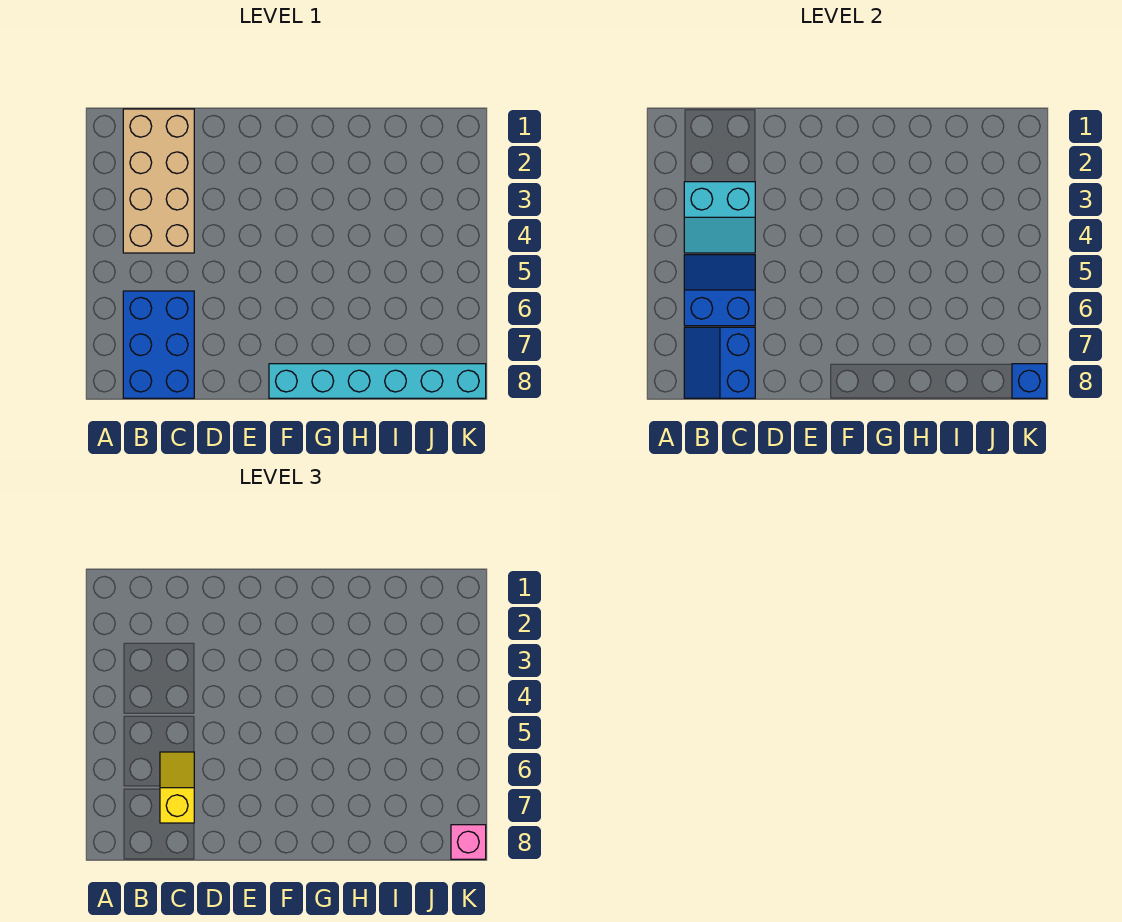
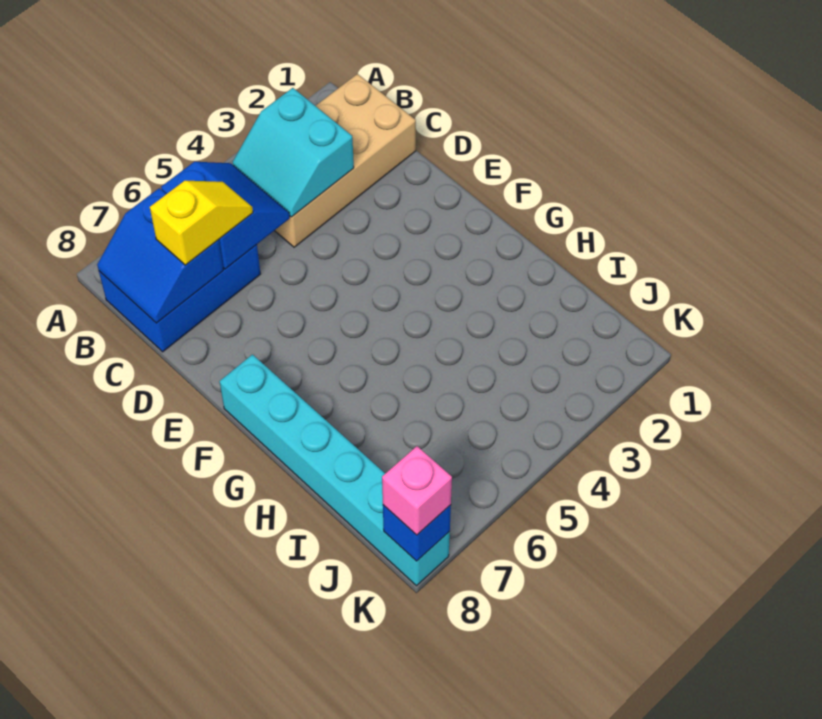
blue 2x2 slope [684,327,755,398] -> blue 2x2 slope turned to [97,188,223,323]

